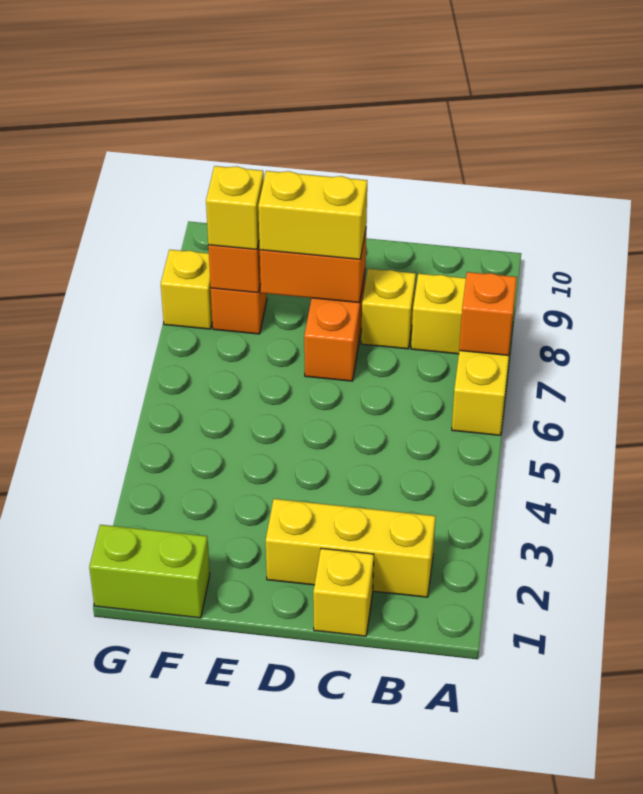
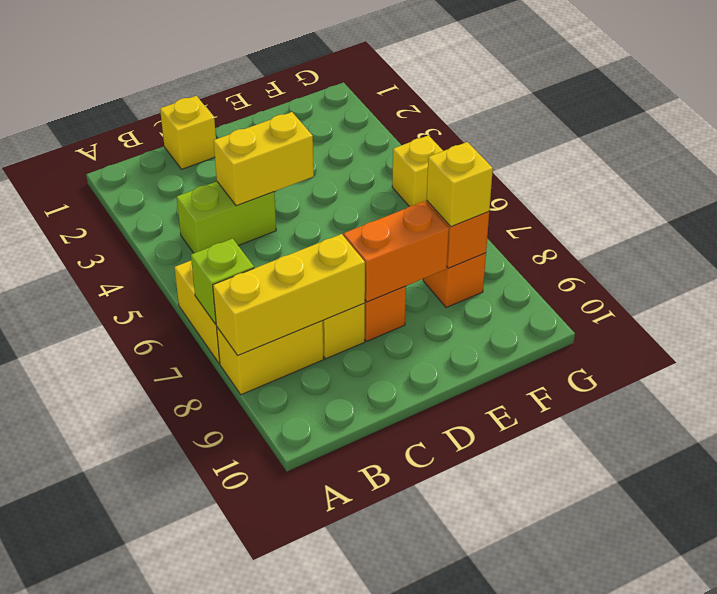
orange 1x1 brick [459,272,517,355] -> lime 1x1 brick [191,239,254,324]
yellow 1x3 brick [266,499,436,597] -> yellow 1x3 brick moved to [213,234,365,355]
yellow 1x2 brick [258,171,367,259] -> yellow 1x2 brick moved to [213,112,314,206]
lime 1x2 brick [89,525,210,618] -> lime 1x2 brick moved to [177,182,276,253]
yellow 1x1 brick [161,250,212,329] -> yellow 1x1 brick moved to [392,135,443,207]

